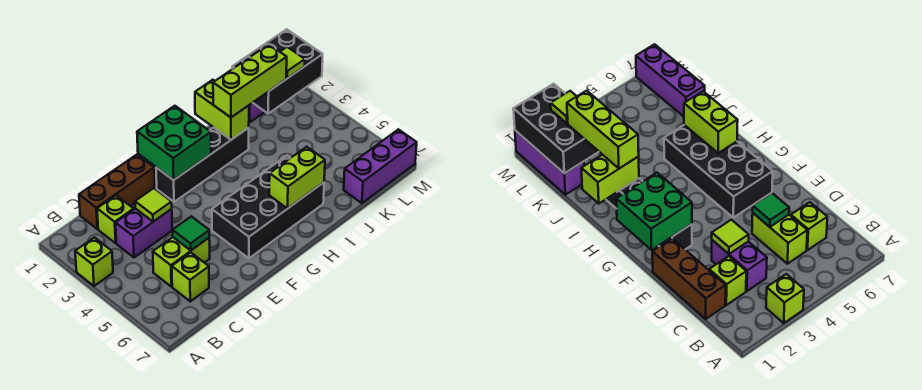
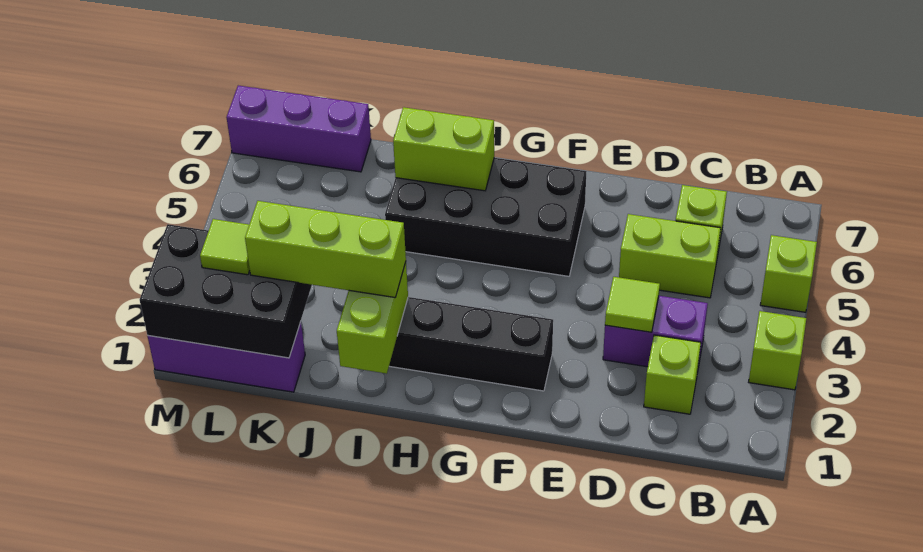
none -> lime 1x1 brick [760,235,817,312]
brown 1x3 brick [79,155,155,229] -> none
green 1x1 tile [173,216,209,250] -> none
green 2x2 brick [137,106,211,180] -> none

